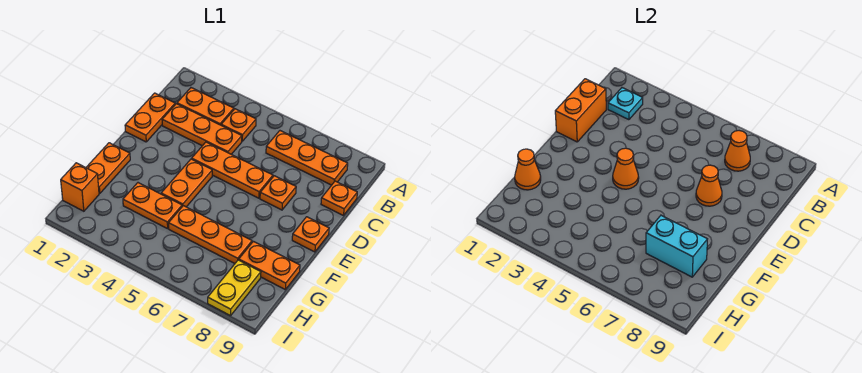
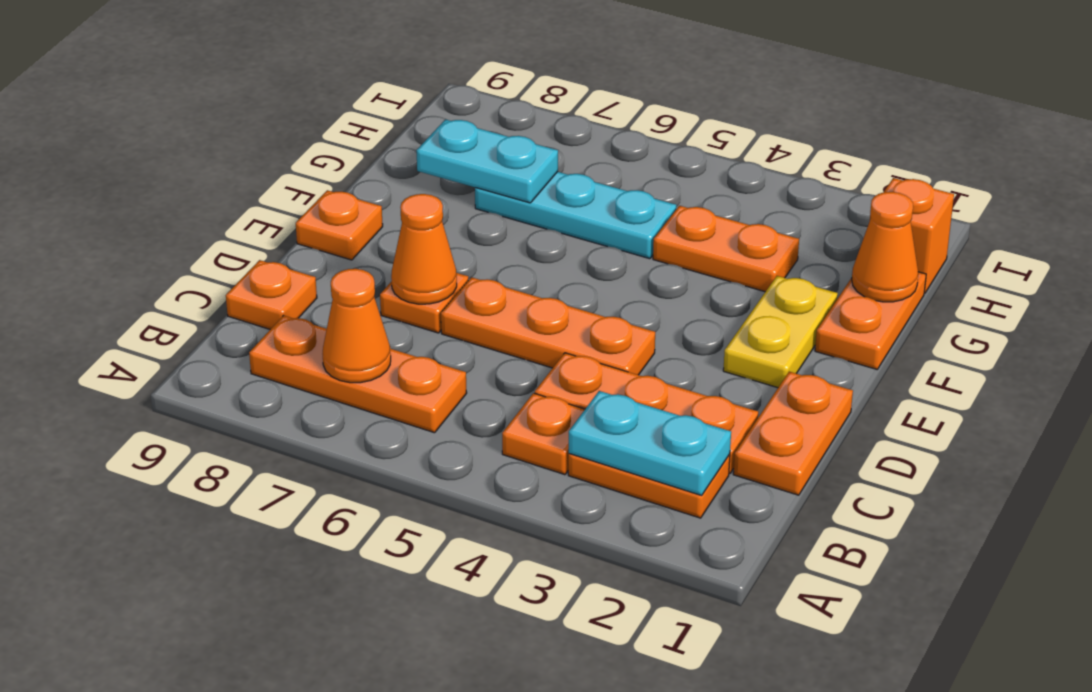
cyan 1x1 plate [608,88,643,120] -> cyan 1x2 plate [569,391,731,495]
orange 1x2 brick [555,79,606,142] -> none
orange 1x2 plate [161,159,212,207] -> none
orange 1x1 cone [613,148,639,189] -> none
orange 1x3 plate [169,206,252,263] -> cyan 1x3 plate [475,172,677,259]
cyan 1x2 brick [646,215,707,277] -> cyan 1x2 plate [416,119,558,203]
orange 1x2 plate [239,241,300,289] -> none
yellow 1x2 plate [208,260,261,316] -> yellow 1x2 plate moved to [723,276,838,388]

